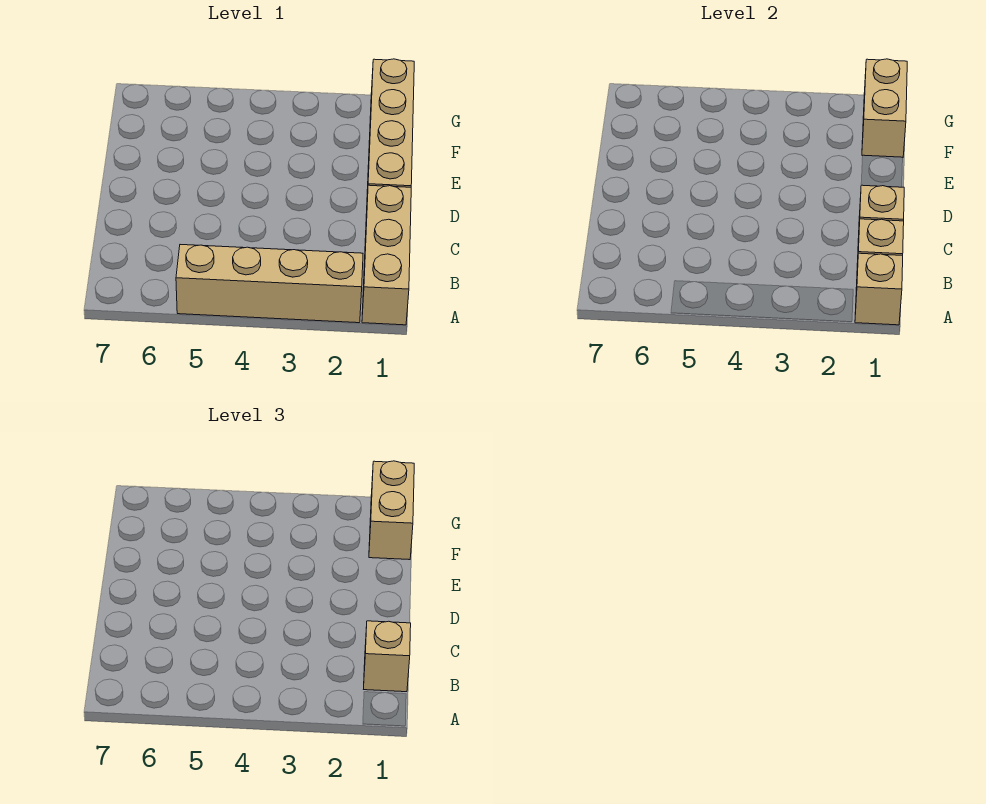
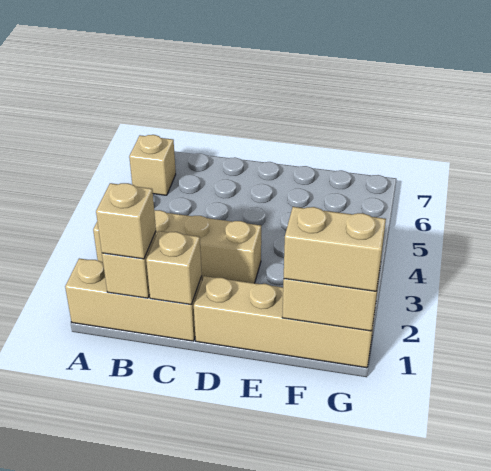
tan 1x1 brick [855,253,903,325] -> tan 1x1 brick moved to [129,135,176,195]
tan 1x4 brick [176,245,363,323] -> tan 1x4 brick turned to [93,210,261,283]

